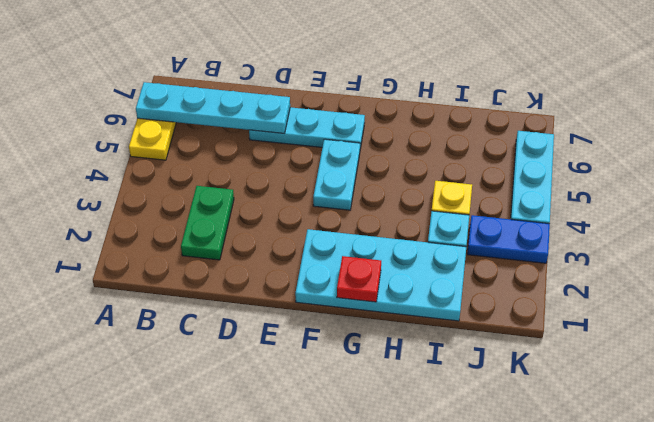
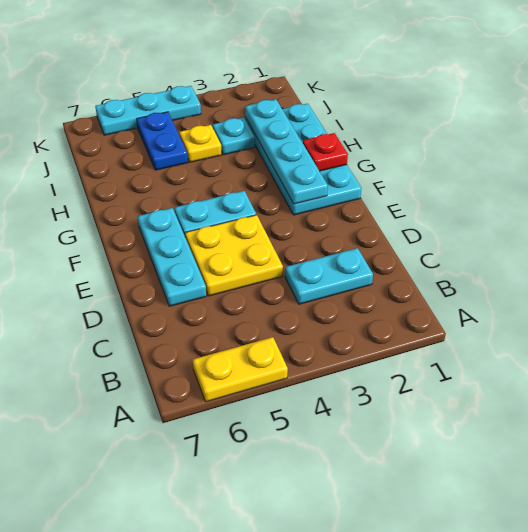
cyan 1x4 plate [136,82,290,133] -> cyan 1x4 plate moved to [245,99,328,204]
green 1x2 plate [181,186,234,260] -> cyan 1x2 plate [285,248,373,304]
none -> yellow 2x2 plate [185,215,283,296]
blue 1x2 plate [467,215,550,263] -> blue 1x2 plate moved to [137,112,188,170]

